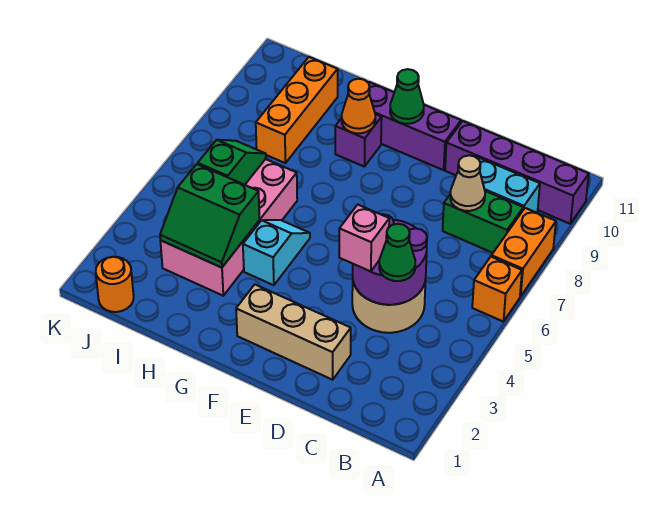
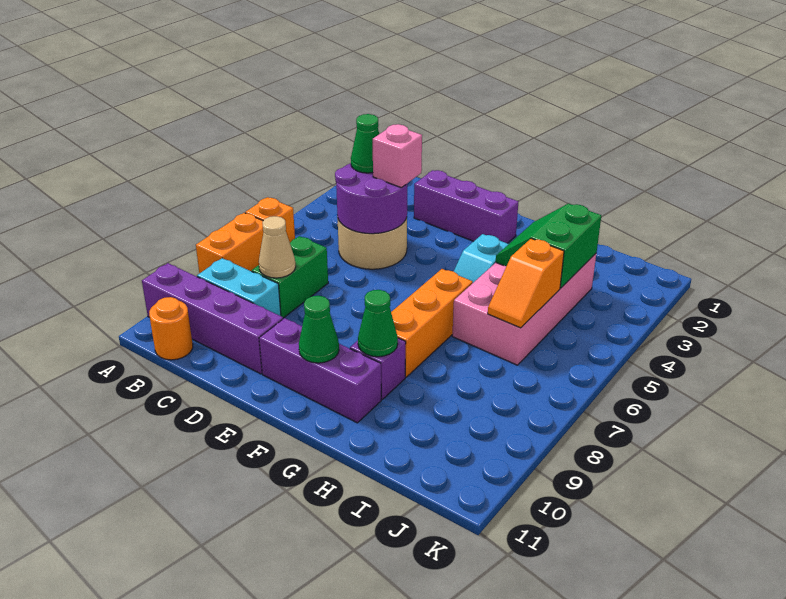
green 1x2 brick [443,191,523,253] -> green 1x2 brick turned to [252,236,328,318]
tan 1x3 brick [236,285,351,380] -> purple 1x3 brick [414,170,518,243]
orange 1x1 cone [342,79,375,133] -> green 1x1 cone [358,290,398,357]
green 2x2 slope [160,164,259,268] -> green 2x2 slope turned to [496,204,601,288]
green 1x2 slope [198,140,266,185] -> orange 1x2 slope [488,239,564,328]
orange 1x3 brick [256,57,338,163] -> orange 1x3 brick moved to [391,269,473,377]
orange 1x1 round brick [96,257,134,312] -> orange 1x1 round brick moved to [149,297,193,360]

